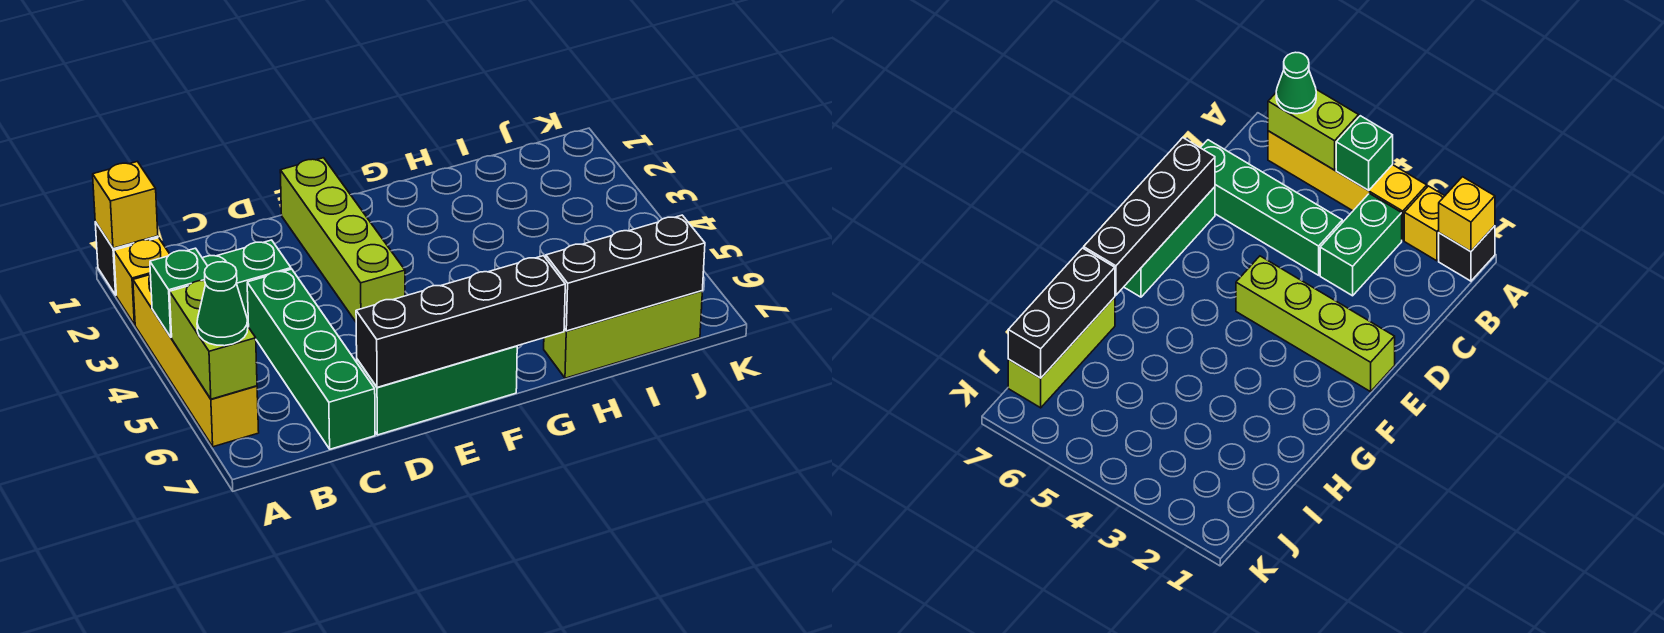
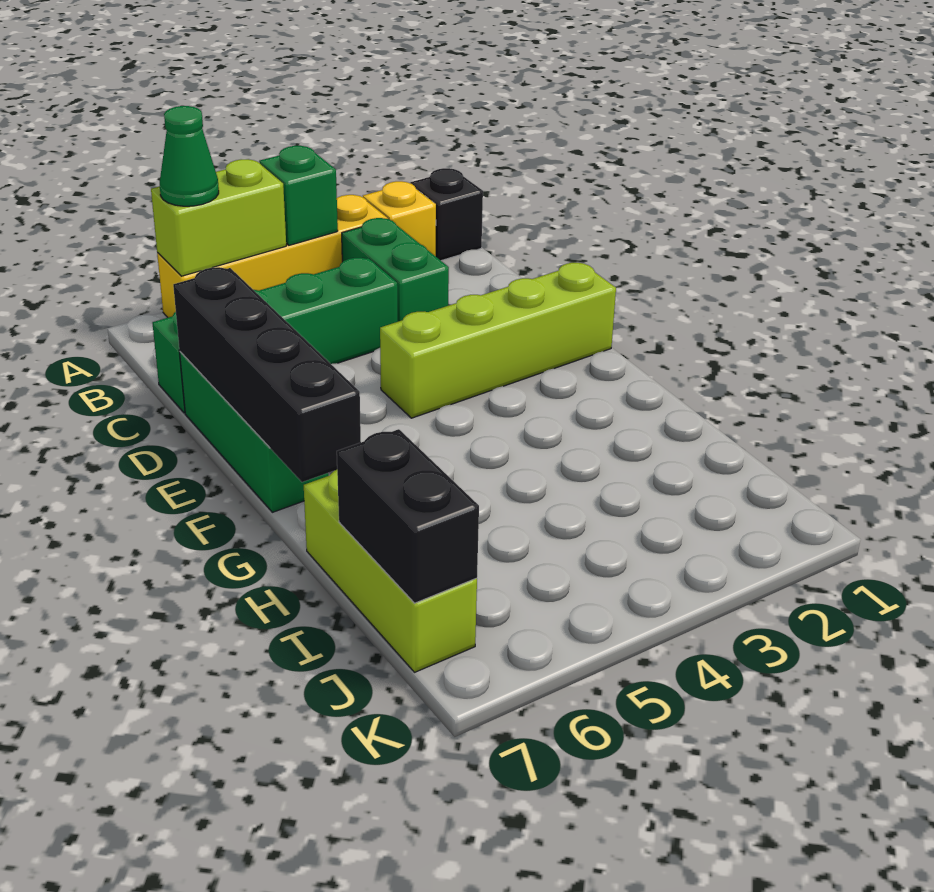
yellow 1x1 brick [93,162,158,248] -> none
black 1x3 brick [546,215,705,331] -> black 1x2 brick [337,429,479,603]

